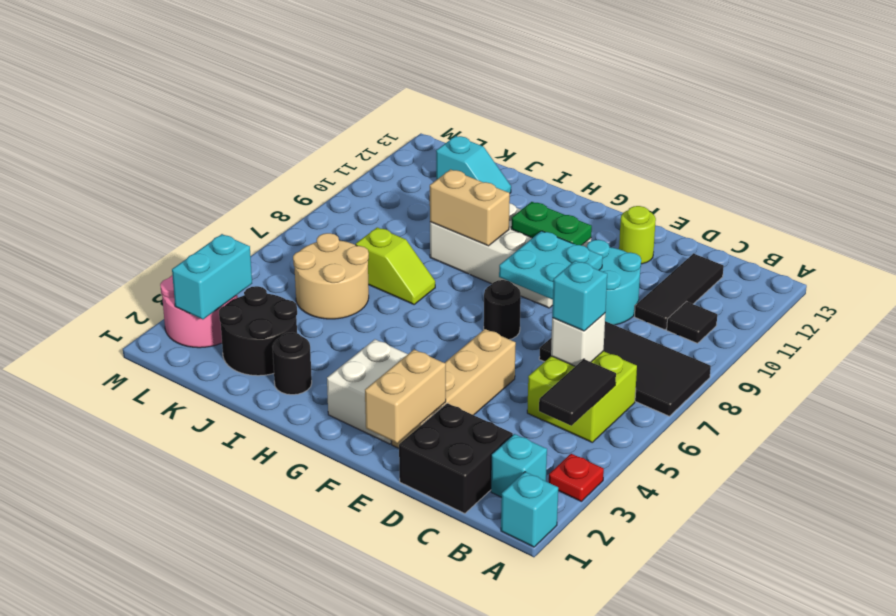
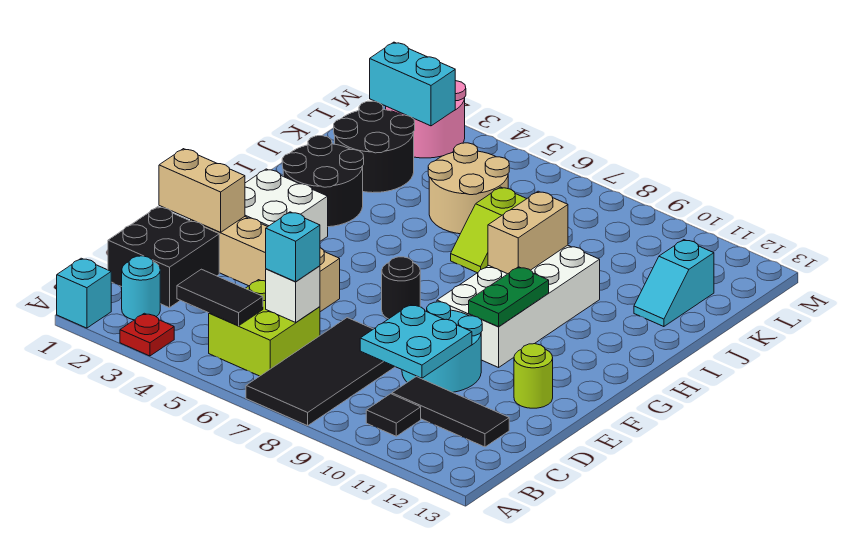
cyan 1x1 brick [491,434,547,497] -> cyan 1x1 round brick [122,256,160,320]
cyan 2x2 plate [499,231,603,300] -> cyan 2x2 plate moved to [360,305,472,378]
black 1x1 round brick [272,332,312,395] -> black 2x2 round brick [282,136,364,227]

